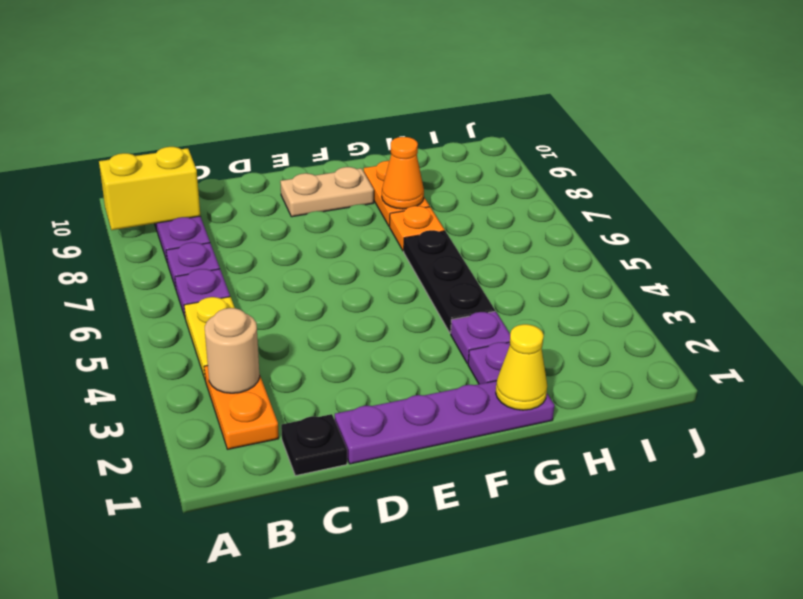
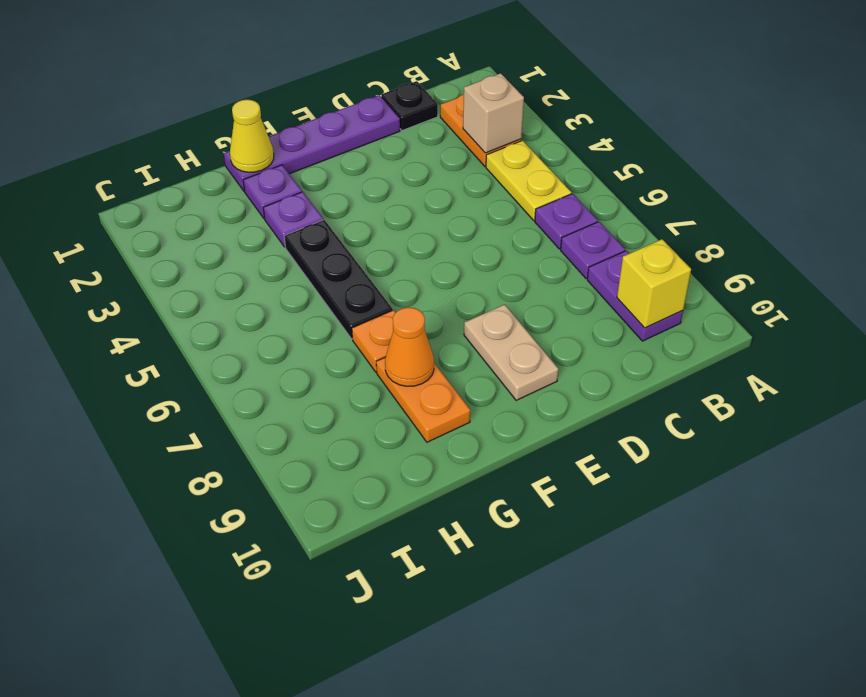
yellow 1x2 brick [99,147,201,230] -> yellow 1x1 brick [617,239,691,328]
tan 1x1 round brick [205,308,260,393] -> tan 1x1 brick [463,73,524,153]
tan 1x2 plate [280,167,374,217] -> tan 1x2 plate turned to [464,305,558,400]

